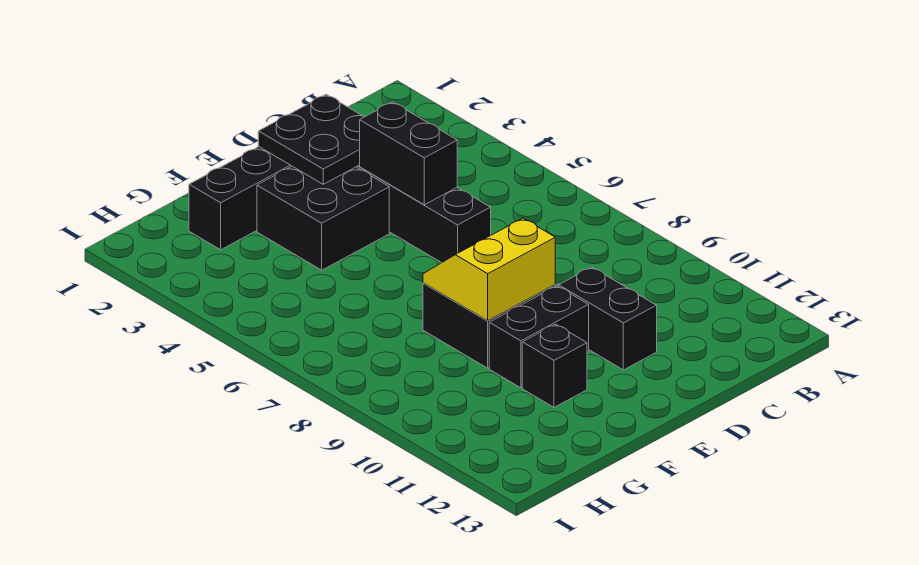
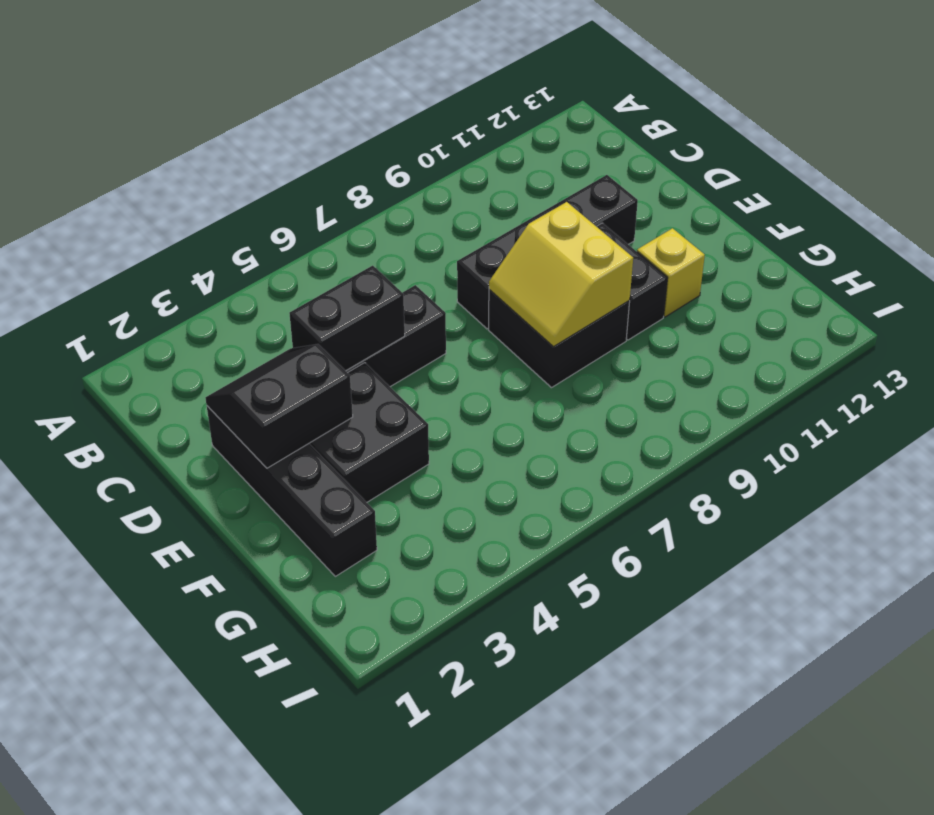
black 2x2 plate [258,94,365,184] -> black 2x2 slope [205,344,353,468]
black 1x2 brick [559,267,657,370] -> black 1x4 brick [457,175,638,329]
black 1x1 brick [522,324,587,407] -> yellow 1x1 brick [637,228,705,317]

